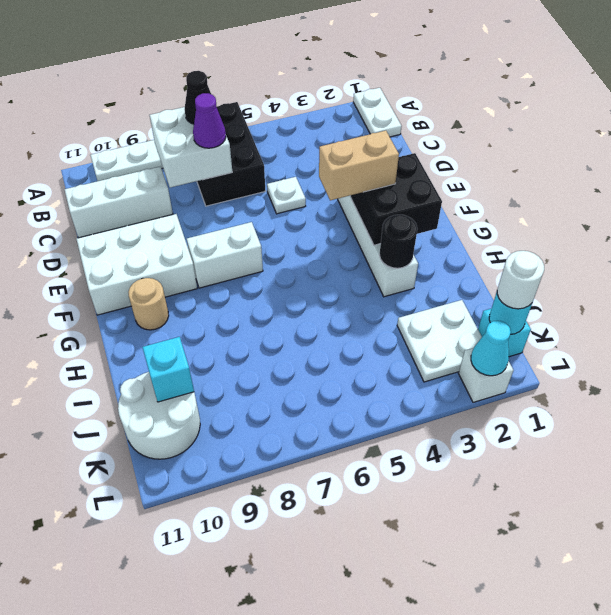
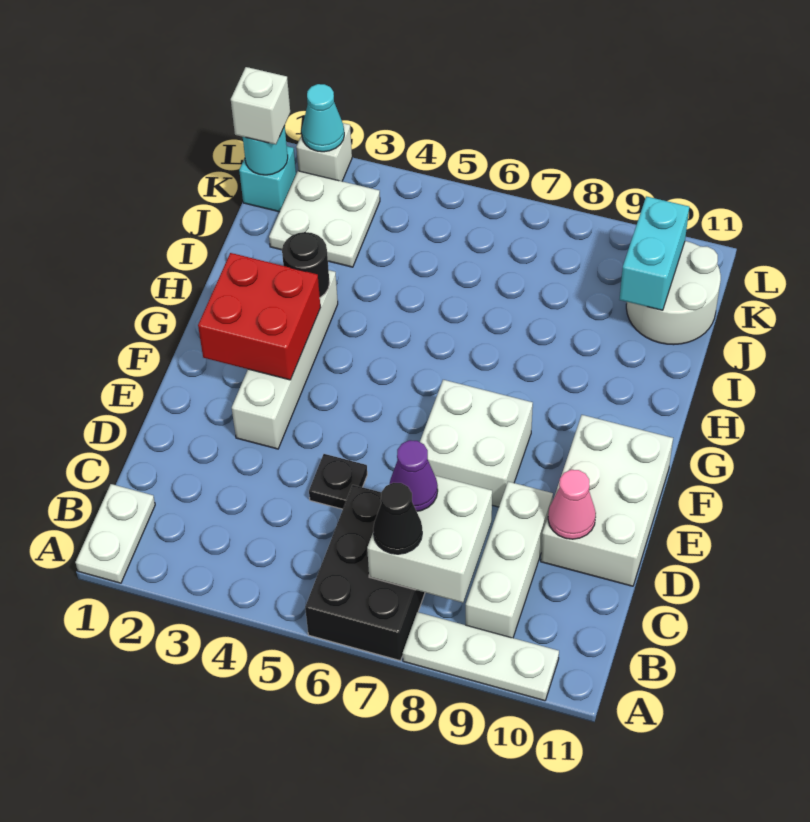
white 1x3 brick [64,166,173,238] -> white 1x3 brick turned to [466,482,553,638]
white 1x1 plate [267,177,306,214] -> black 1x1 plate [309,454,367,509]
none -> pink 1x1 cone [548,470,596,539]
white 2x3 brick [76,214,197,315] -> white 2x3 brick turned to [541,415,673,586]
black 2x2 brick [350,153,442,245] -> red 2x2 brick [198,253,321,380]
tan 1x2 brick [319,131,399,200] -> none
white 1x2 brick [187,222,263,288] -> white 2x2 brick [420,380,533,507]
tan 1x1 round brick [128,278,169,330] -> none
cyan 1x1 brick [142,337,194,402] -> cyan 1x2 brick [619,196,689,310]
white 1x1 round brick [497,251,544,309] -> white 1x1 brick [231,67,290,144]

